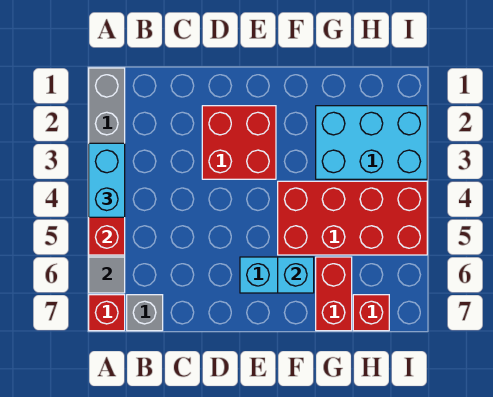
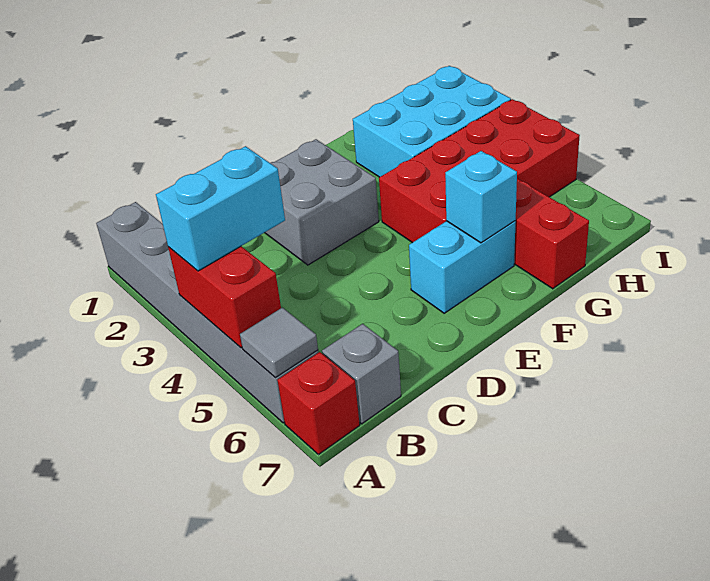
cyan 1x2 brick [89,143,125,217] -> cyan 1x2 brick turned to [156,146,285,271]
red 2x2 brick [202,106,276,179] -> grey 2x2 brick [265,139,379,265]
red 1x1 brick [353,295,389,331] -> none

